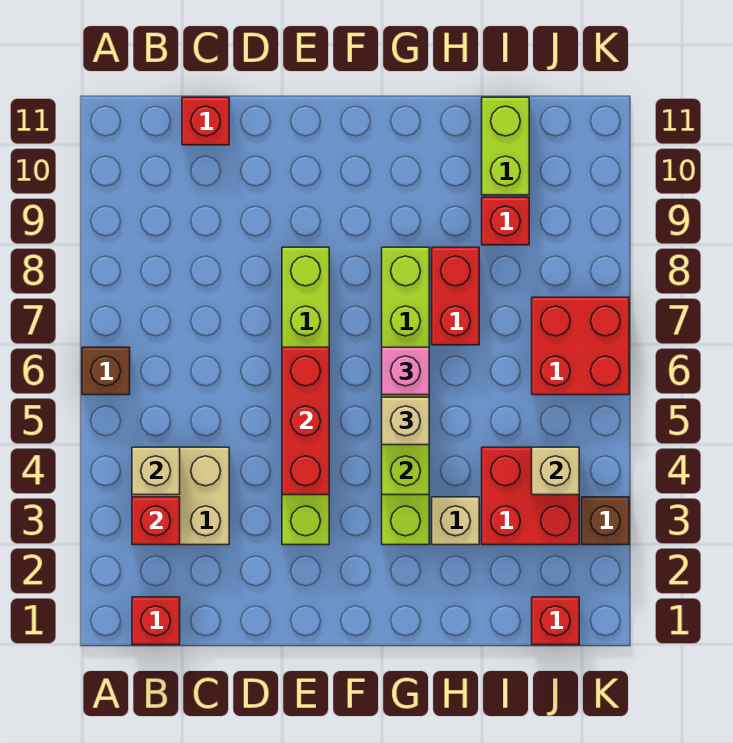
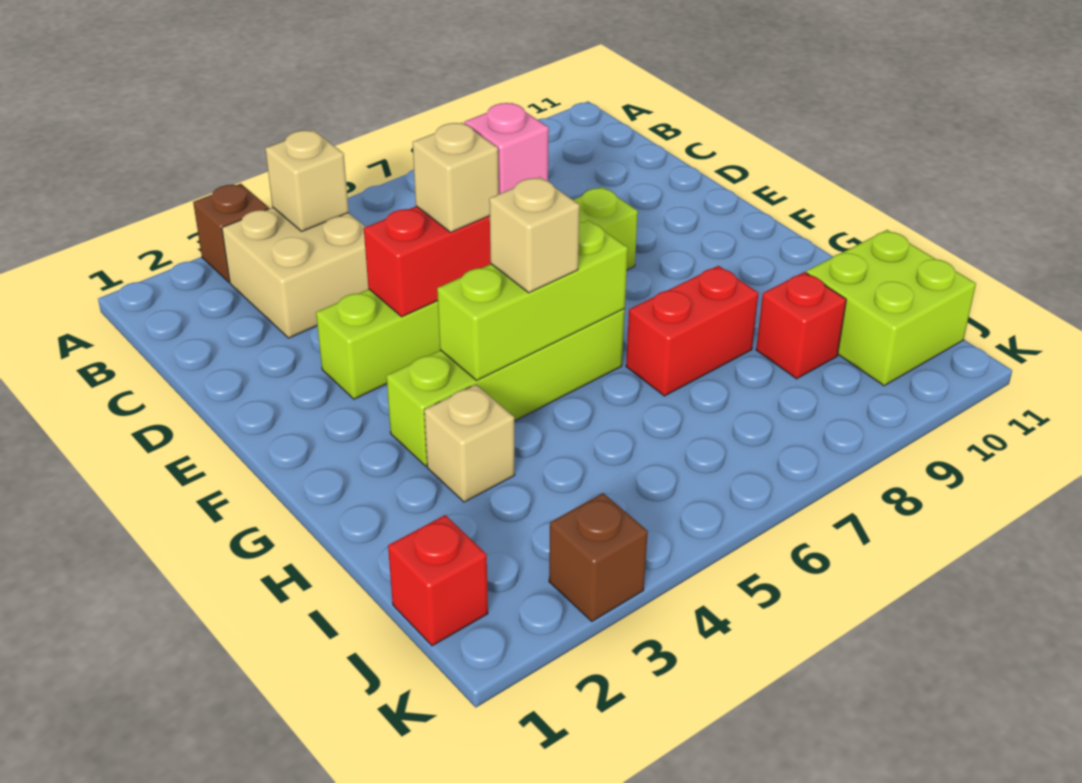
brown 1x1 brick [82,347,130,395] -> brown 1x1 brick moved to [193,184,269,282]
red 1x1 brick [132,597,180,645] -> none
red 1x1 brick [132,497,180,545] -> none
red 1x1 brick [182,97,229,145] -> none
lime 1x6 brick [382,247,429,545] -> lime 1x4 brick [386,309,625,466]
pink 1x1 brick [382,347,429,395] -> pink 1x1 brick moved to [464,103,549,194]
red 2x2 brick [482,447,579,545] -> none
lime 1x2 brick [482,97,529,195] -> lime 2x2 brick [806,230,976,386]
tan 1x1 brick [532,447,579,495] -> tan 1x1 brick moved to [413,123,499,232]
red 2x2 brick [532,297,629,395] -> none

